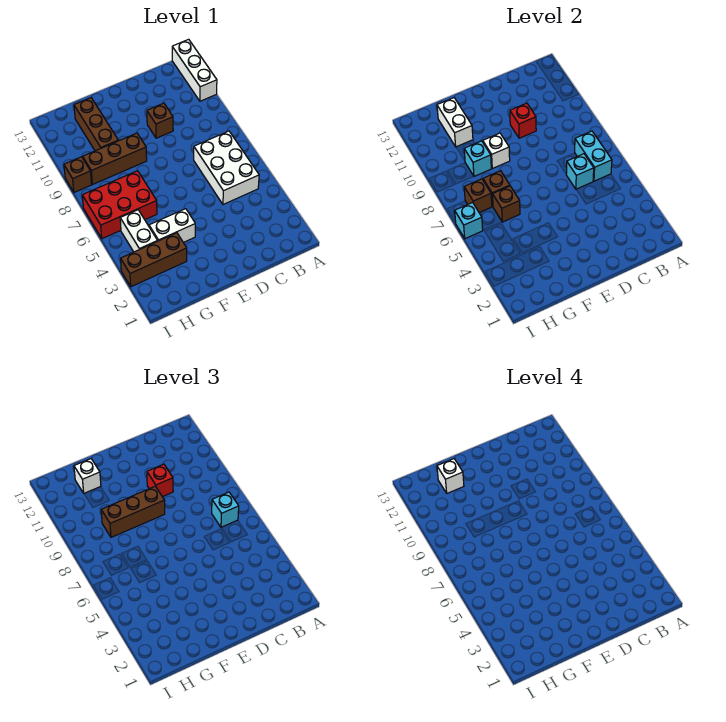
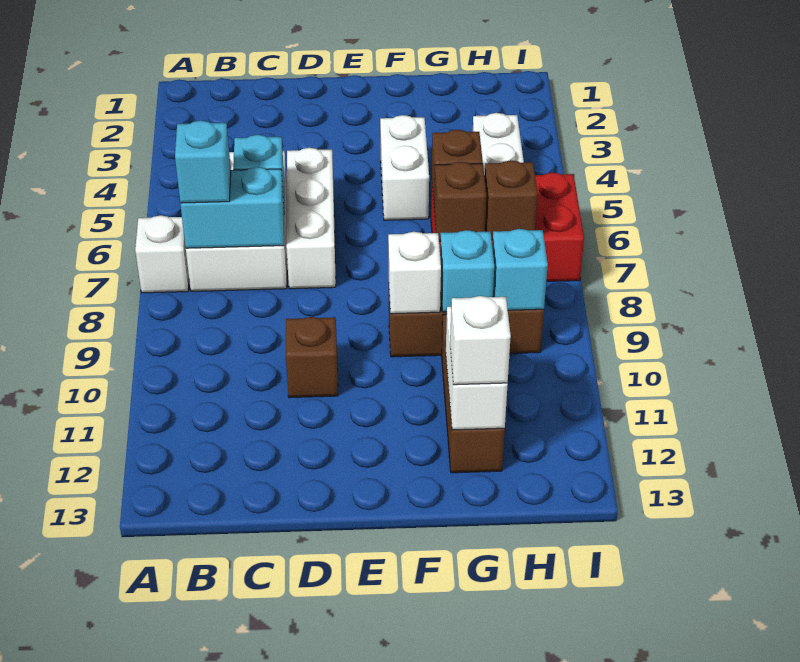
white 1x3 brick [172,39,217,101] -> white 1x3 brick moved to [286,148,336,289]
cyan 1x2 brick [575,131,612,181] -> cyan 1x2 brick turned to [180,167,284,248]
red 1x1 brick [510,103,536,138] -> none
red 1x1 brick [147,464,173,497] -> none
brown 1x3 brick [101,486,165,537] -> none
white 1x2 brick [149,209,195,242] -> white 1x2 brick turned to [380,115,429,220]
brown 1x3 brick [121,233,187,287] -> none
white 1x1 brick [437,459,464,493] -> white 1x1 brick moved to [135,215,189,293]
cyan 1x1 brick [455,202,483,239] -> cyan 1x1 brick moved to [492,229,548,310]
brown 1x1 brick [64,157,92,192] -> none

